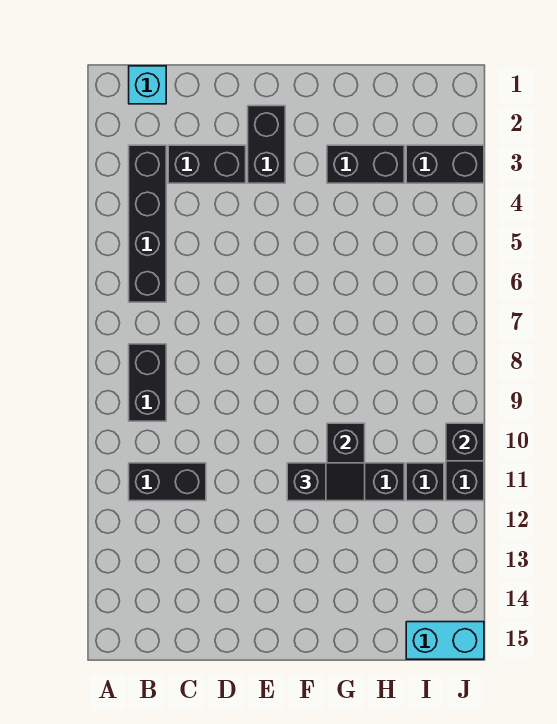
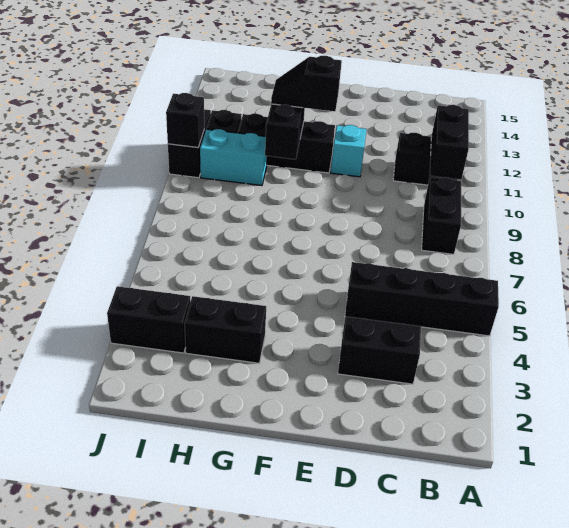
cyan 1x1 brick [129,66,166,104] -> cyan 1x1 brick moved to [331,125,367,177]
black 1x4 brick [129,145,166,302] -> black 1x4 brick turned to [345,262,499,336]
black 1x2 brick [248,106,285,183] -> black 1x2 brick moved to [430,105,469,180]
cyan 1x2 brick [406,622,484,659] -> cyan 1x2 brick moved to [200,129,267,185]

